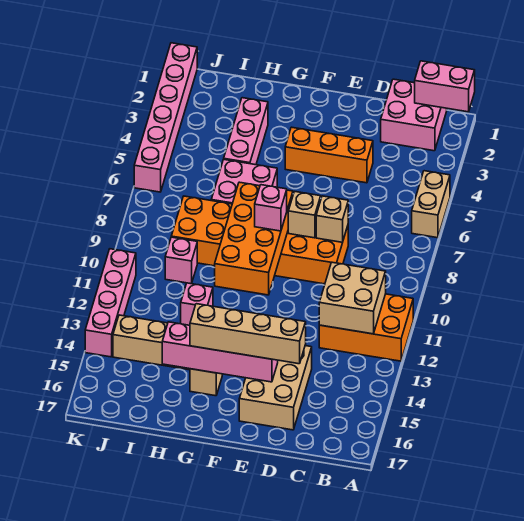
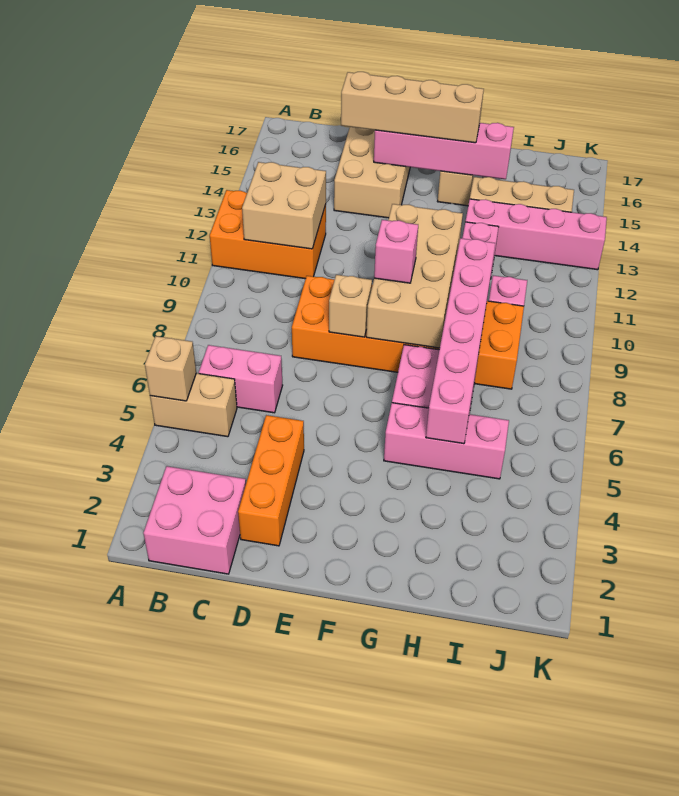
pink 1x2 brick [415,61,475,112] -> pink 1x2 brick moved to [199,345,283,413]
tan 1x2 brick [412,171,450,238] -> tan 1x2 brick turned to [150,373,237,437]
orange 1x3 brick [285,127,373,183] -> orange 1x3 brick turned to [238,415,304,546]
tan 1x1 brick [316,196,348,242] -> tan 1x1 brick moved to [145,336,196,401]
orange 2x4 brick [215,182,293,295] -> tan 2x4 brick [366,204,463,348]
pink 1x3 brick [224,98,268,165] -> pink 1x3 brick turned to [384,403,509,479]
pink 1x6 brick [134,43,197,192] -> pink 1x6 brick moved to [426,238,495,444]
pink 1x4 brick [85,249,136,357] -> pink 1x4 brick turned to [465,199,607,270]

